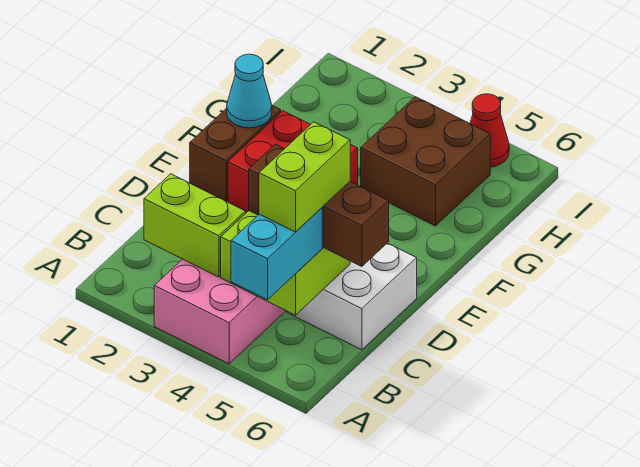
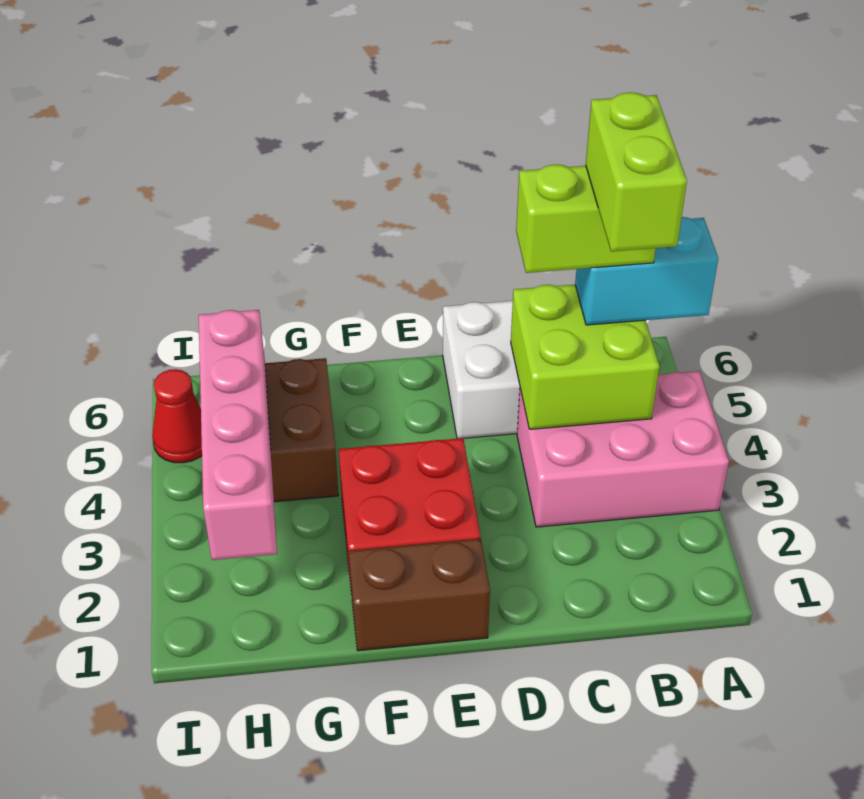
lime 1x2 brick [144,174,246,277] -> lime 1x2 brick moved to [586,92,687,252]
brown 1x3 brick [249,144,389,267] -> none
cyan 1x1 cone [227,54,272,128] -> none
none -> pink 1x4 brick [199,310,277,560]

